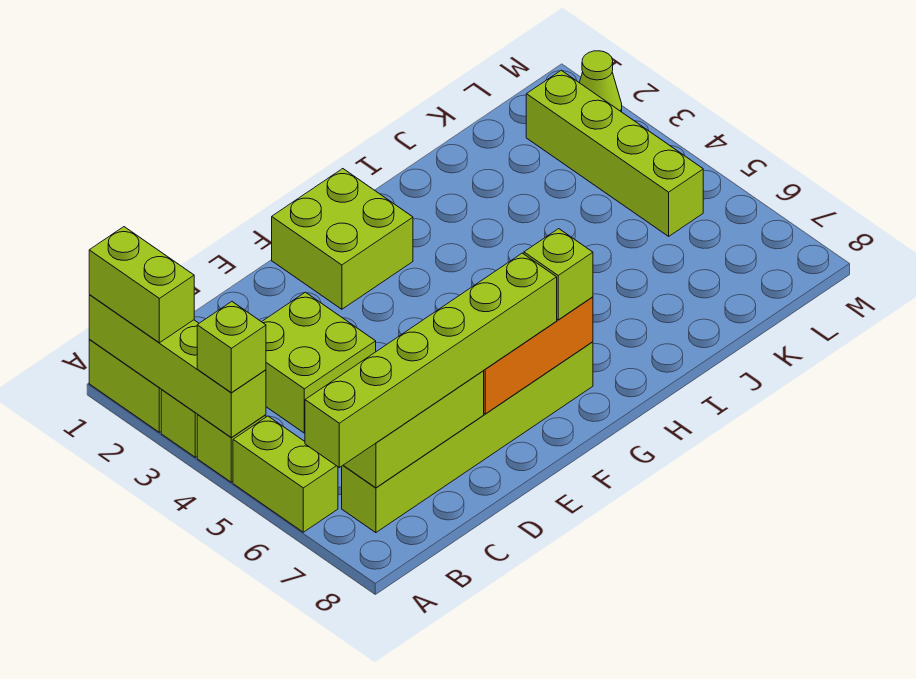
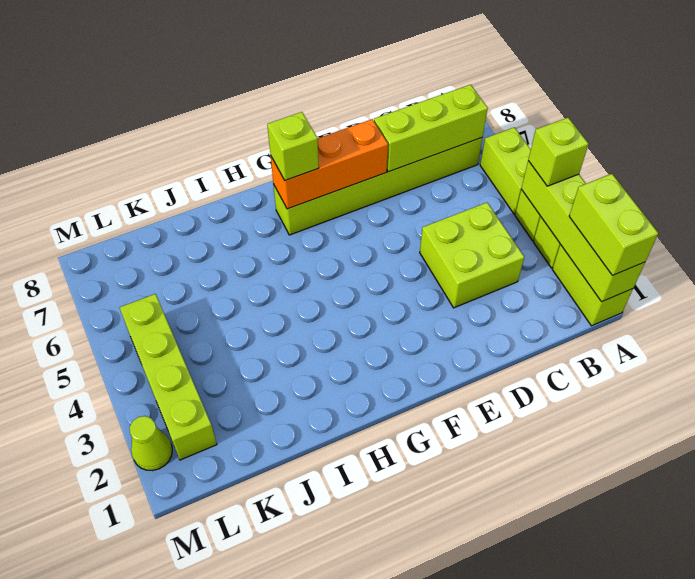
lime 1x6 brick [305,253,557,467] -> none
lime 2x2 brick [272,169,413,309] -> none

